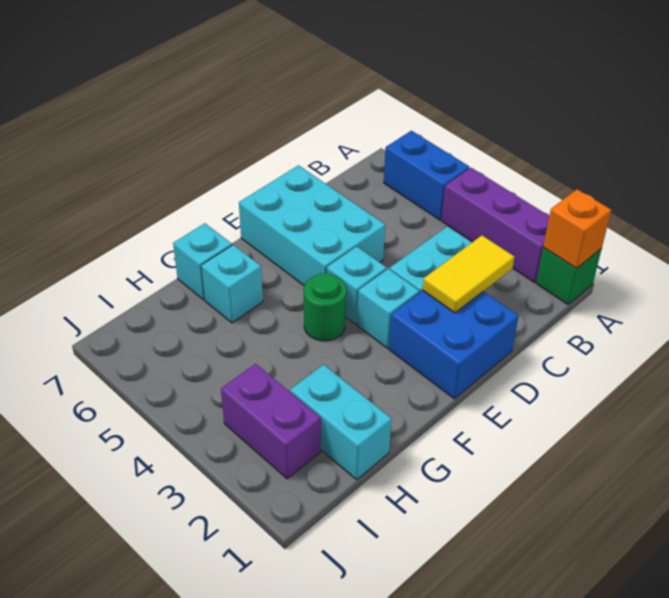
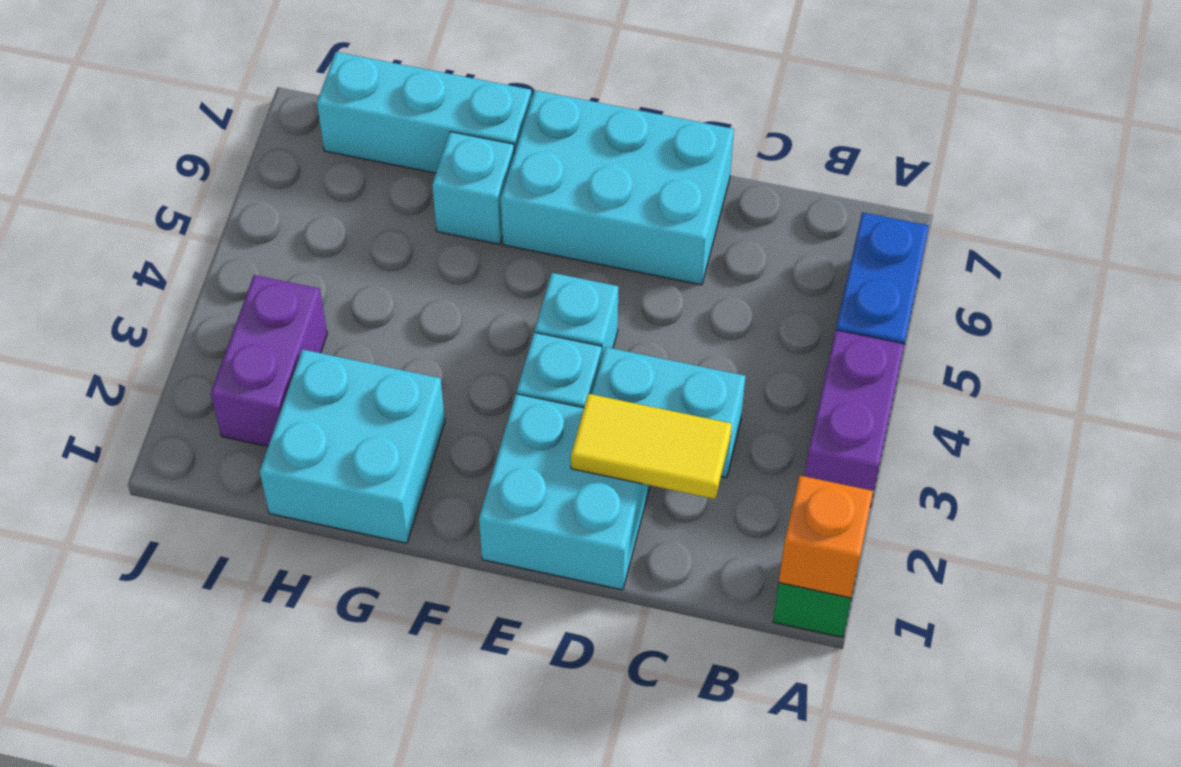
purple 1x3 brick [442,168,549,282] -> purple 1x2 brick [805,330,904,507]
blue 2x2 brick [389,291,519,399] -> cyan 2x2 brick [479,394,650,590]
cyan 2x3 brick [239,165,385,285] -> cyan 2x3 brick turned to [501,90,734,285]
green 1x1 round brick [304,273,346,341] -> none
cyan 1x1 brick [173,223,232,300] -> cyan 1x3 brick [317,52,532,173]
cyan 1x2 brick [290,365,392,480] -> cyan 2x2 brick [260,349,445,543]

